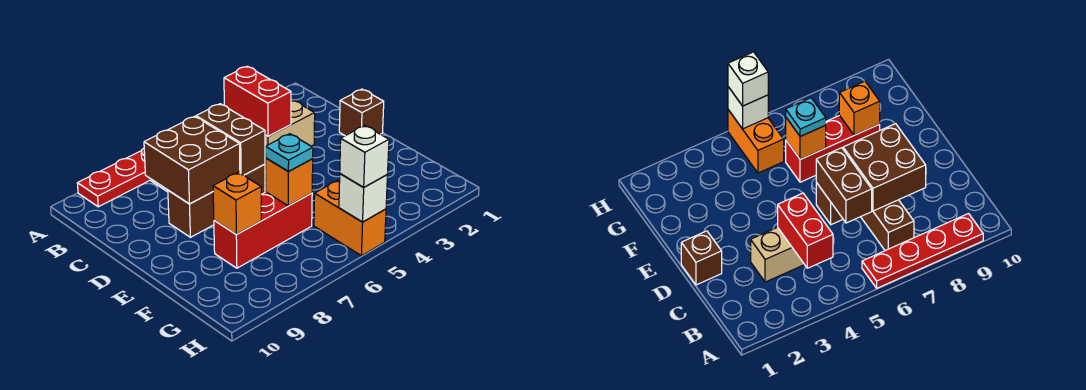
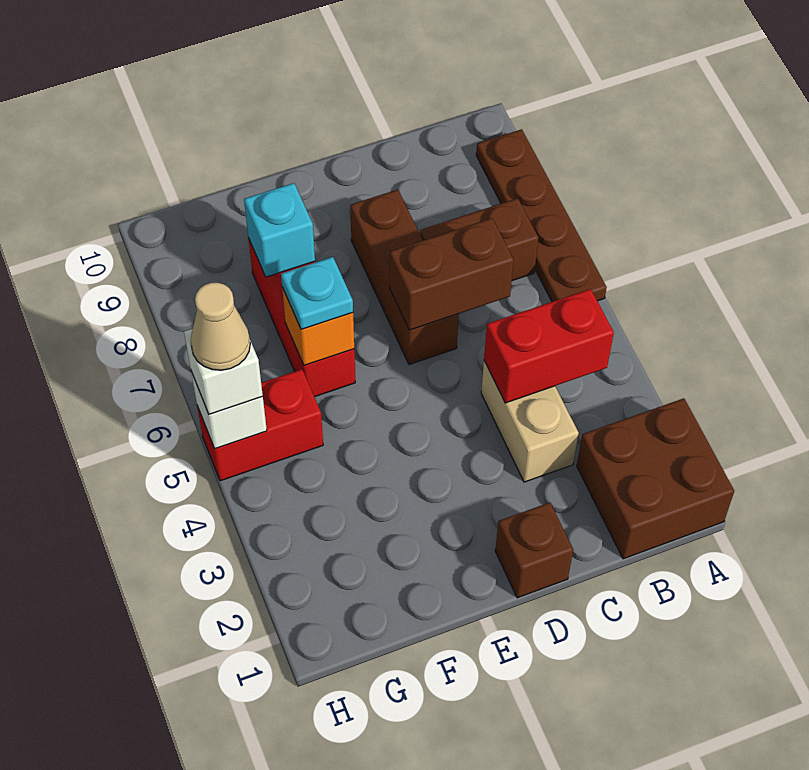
red 1x4 plate [77,148,151,207] -> brown 1x4 plate [476,129,607,302]
brown 2x2 brick [144,116,240,204] -> brown 2x2 brick moved to [577,398,734,559]
orange 1x1 brick [213,172,262,235] -> cyan 1x1 brick [244,183,315,277]
orange 1x2 brick [314,180,386,256] -> red 1x2 brick [197,369,323,481]
none -> tan 1x1 cone [191,283,250,370]

